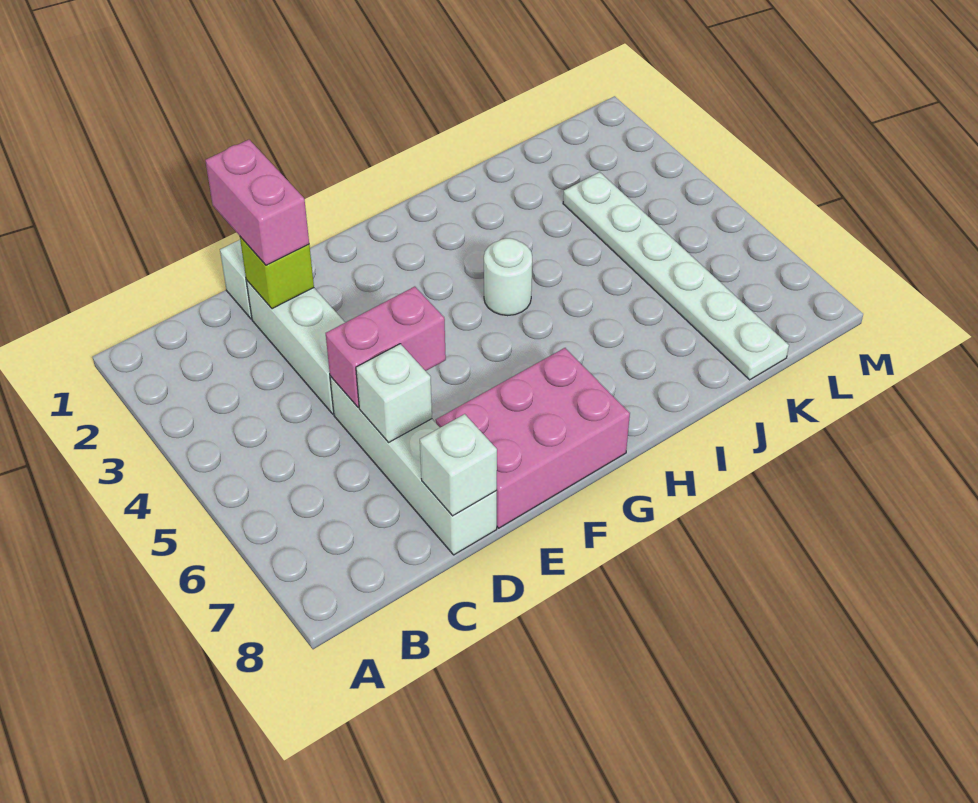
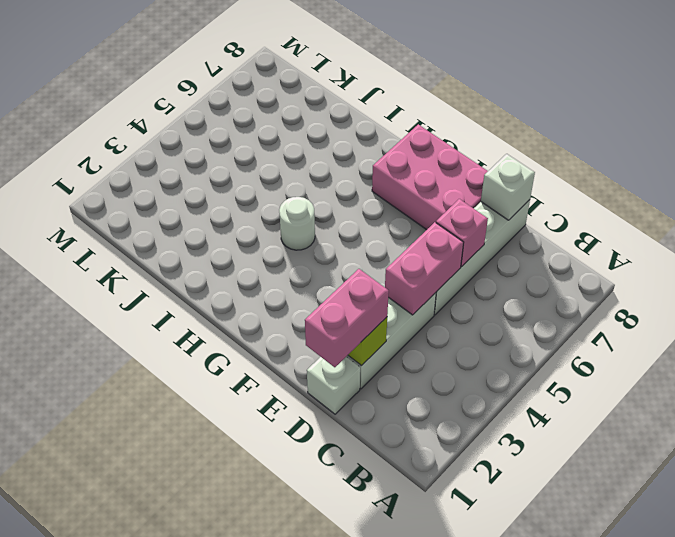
pink 1x2 brick [326,287,446,407] -> pink 1x2 brick turned to [385,222,464,315]
white 1x1 brick [356,344,432,443] -> pink 1x1 brick [436,199,488,266]
white 1x6 plate [563,172,789,380] -> none

